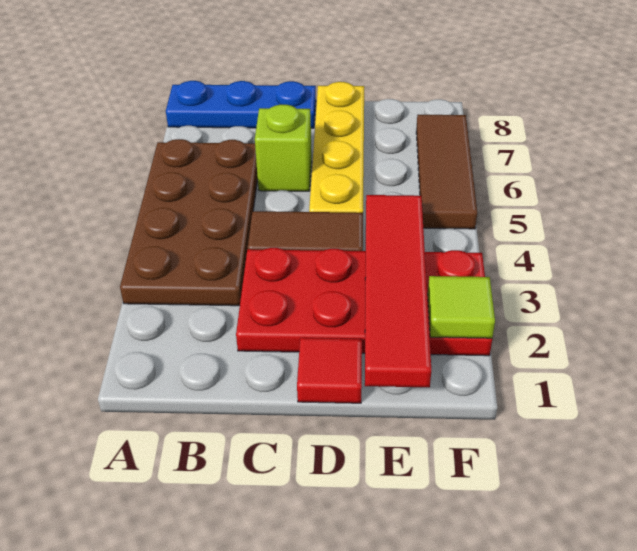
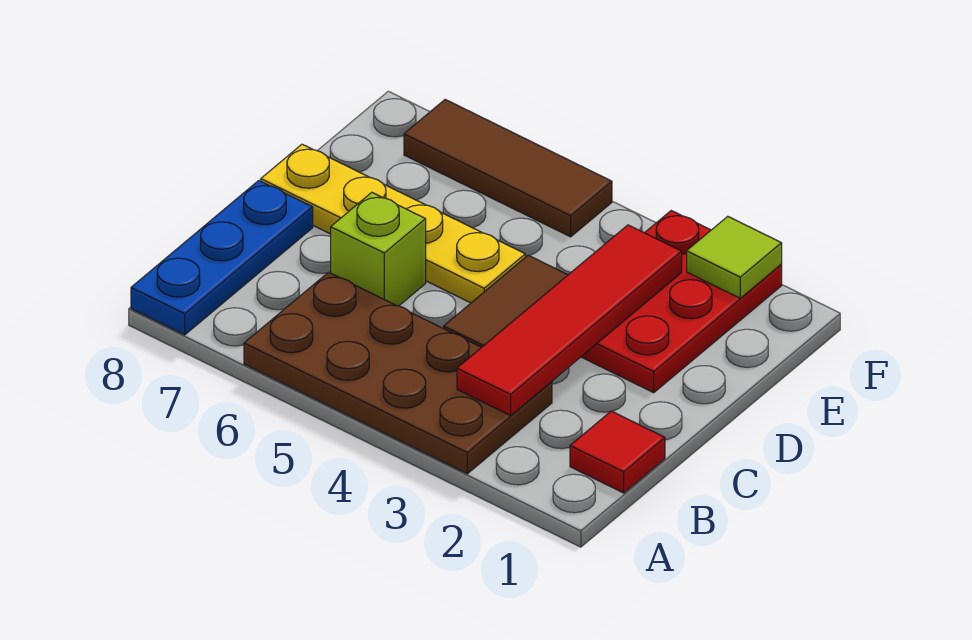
red 2x4 plate [236,248,492,356] -> red 2x3 plate [581,211,782,393]
red 1x1 tile [297,338,362,403] -> red 1x1 tile moved to [570,411,665,493]
red 1x4 tile [365,195,431,387] -> red 1x4 tile turned to [457,225,682,416]

